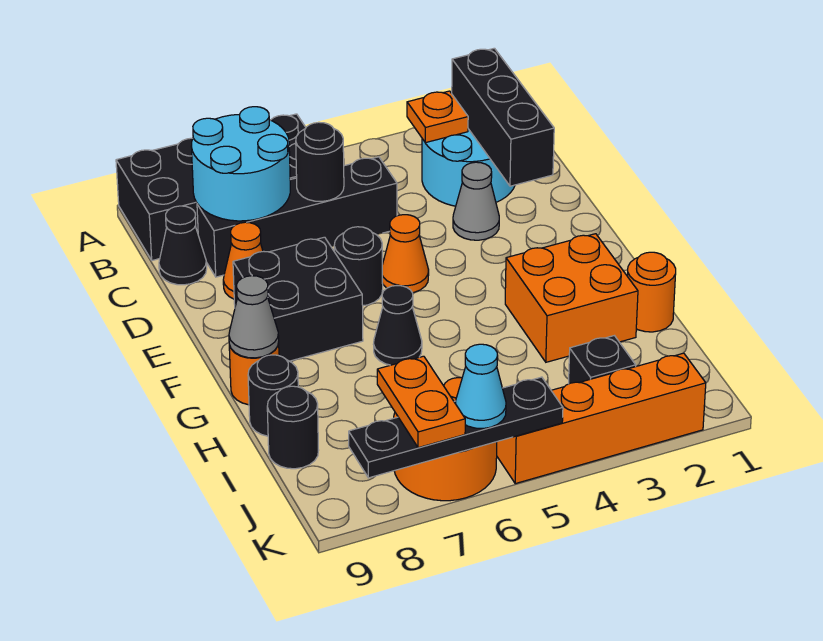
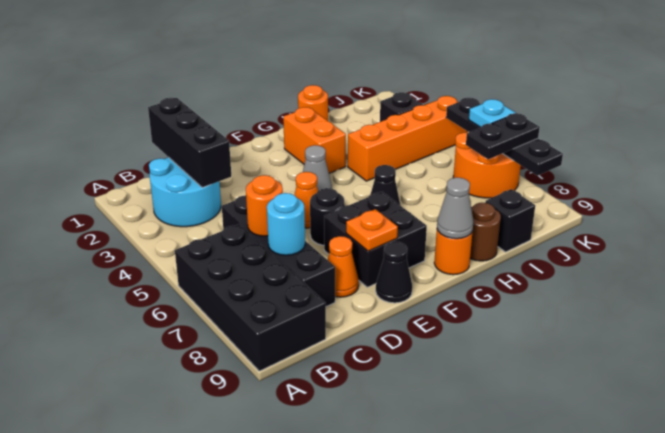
black 1x3 brick [452,48,554,186] -> black 1x3 brick turned to [148,98,231,188]
orange 1x1 plate [407,91,468,143] -> orange 1x1 plate moved to [346,209,398,251]
cyan 2x2 round brick [191,107,290,221] -> cyan 1x1 round brick [267,193,305,255]
black 1x1 round brick [296,122,344,201] -> orange 1x1 round brick [246,175,283,236]
black 1x1 cone [159,206,207,285] -> black 1x1 cone moved to [376,242,412,303]
grey 1x1 cone [453,162,499,240] -> grey 1x1 cone moved to [303,145,332,191]
orange 2x2 brick [505,234,638,362] -> orange 1x2 brick [283,107,346,173]
black 1x1 round brick [248,355,298,436] -> brown 1x1 round brick [470,203,501,261]
black 1x1 round brick [267,386,319,469] -> black 1x1 brick [485,189,535,252]
orange 1x2 plate [377,356,465,448] -> black 1x2 plate [466,113,540,159]
orange 1x4 brick [497,353,706,484] -> orange 1x4 brick turned to [348,96,466,181]
cyan 1x1 cone [456,344,506,428] -> cyan 1x1 plate [469,99,515,127]

